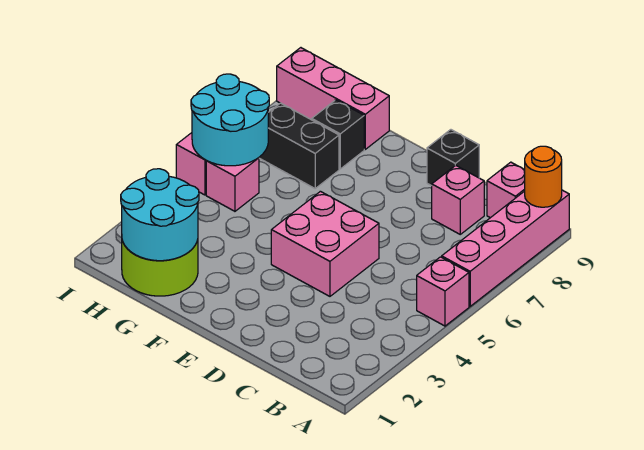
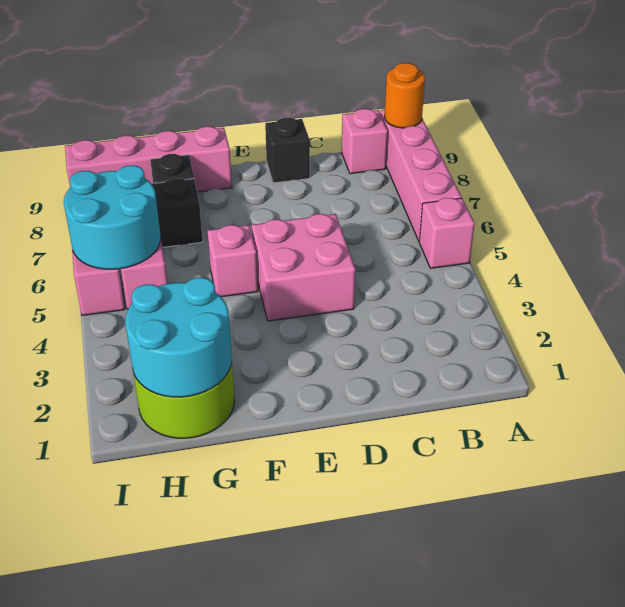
pink 1x1 brick [432,165,484,234] -> pink 1x1 brick moved to [208,225,258,297]
pink 1x3 brick [277,48,389,149] -> pink 1x4 brick [65,126,232,192]

